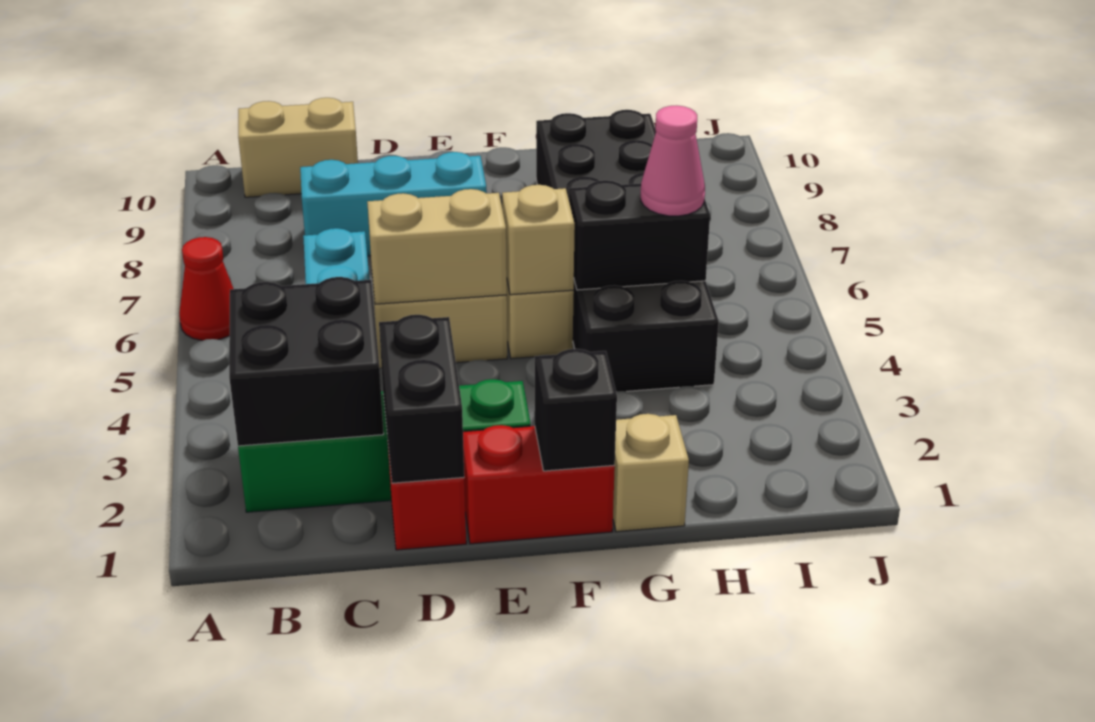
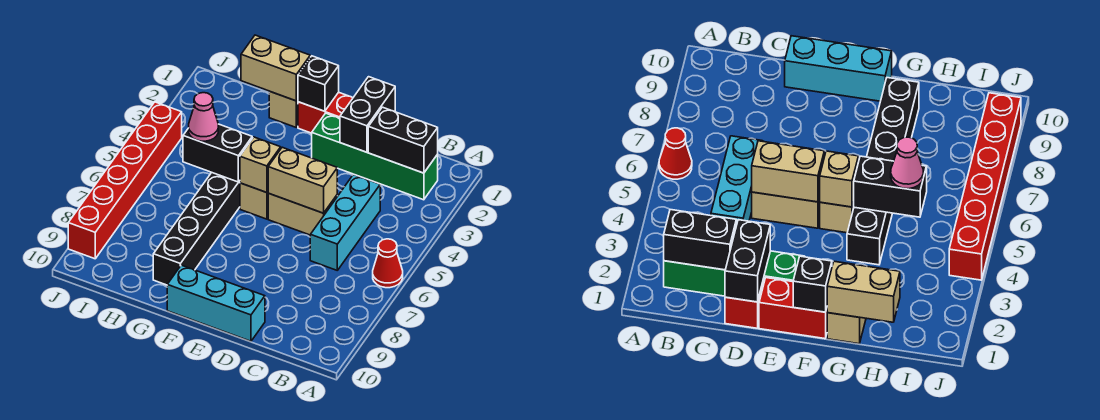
black 2x2 brick [229,277,384,446] -> black 1x2 brick [368,107,438,173]
tan 1x2 brick [238,98,358,197] -> tan 1x2 brick moved to [241,35,310,101]
cyan 1x3 brick [300,152,487,256] -> cyan 1x3 brick moved to [167,265,265,341]
black 2x6 brick [536,110,719,391] -> black 1x6 brick [153,173,240,285]
none -> red 1x6 brick [68,102,182,259]

